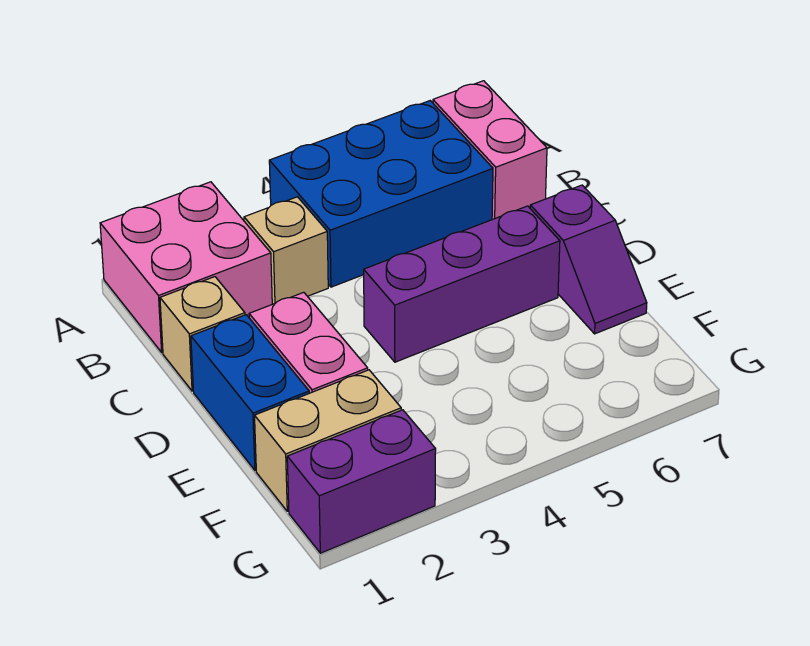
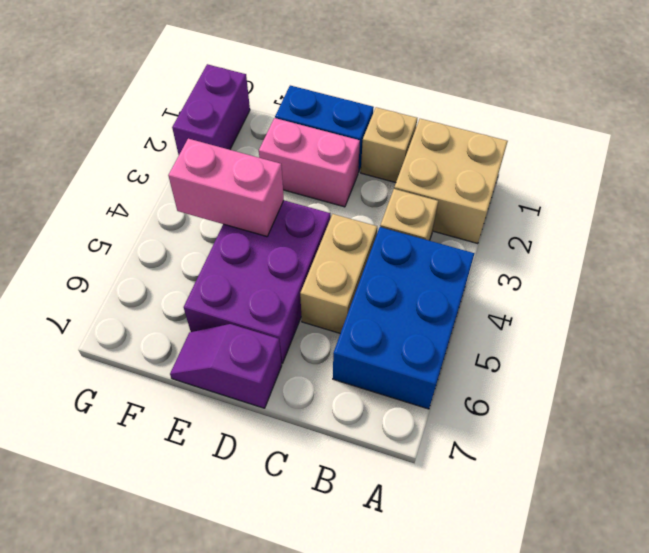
pink 2x2 brick [100,182,272,352] -> tan 2x2 brick [394,119,508,244]
pink 1x2 brick [433,81,547,220] -> pink 1x2 brick moved to [168,139,284,237]
purple 1x3 brick [364,206,560,362] -> purple 2x3 brick [184,200,330,363]
tan 1x2 brick [255,370,401,511] -> tan 1x2 brick moved to [300,214,377,333]

